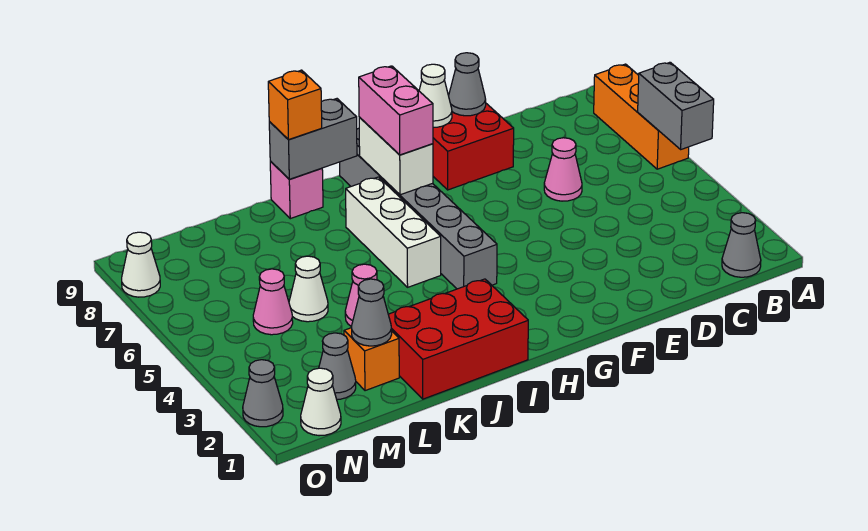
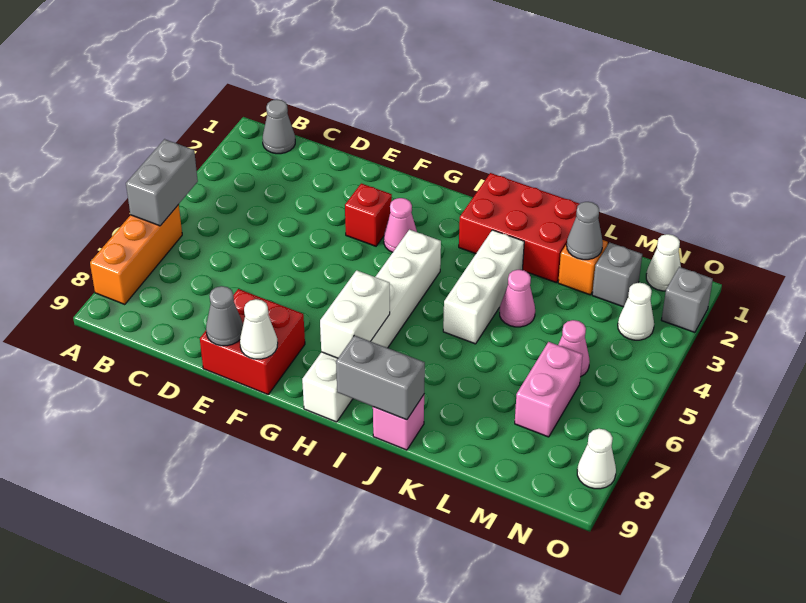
pink 1x1 cone [544,138,582,201] -> pink 1x1 cone moved to [384,198,417,252]
none -> red 1x1 brick [345,183,392,246]
grey 1x6 brick [340,128,497,289] -> white 1x6 brick [302,230,441,422]
pink 1x2 brick [359,66,433,155] -> pink 1x2 brick moved to [515,342,583,437]
white 1x3 brick [346,177,441,287] -> white 1x3 brick moved to [443,230,524,344]
orange 1x1 brick [268,70,322,140] -> none
white 1x1 cone [289,256,328,322] -> white 1x1 cone moved to [618,283,654,340]
grey 1x1 cone [319,333,356,399] -> grey 1x1 brick [592,242,642,307]
grey 1x1 cone [243,360,283,427] -> grey 1x1 brick [662,267,713,333]

